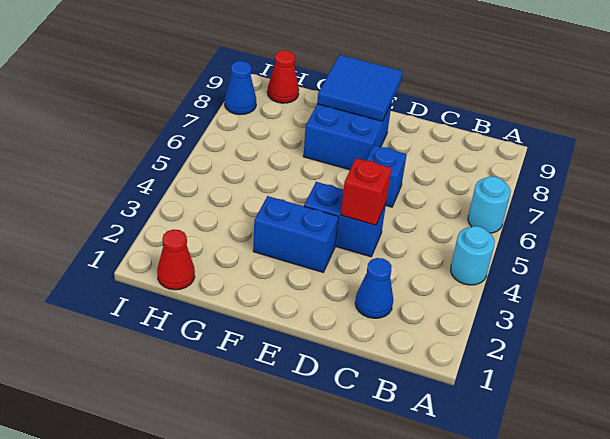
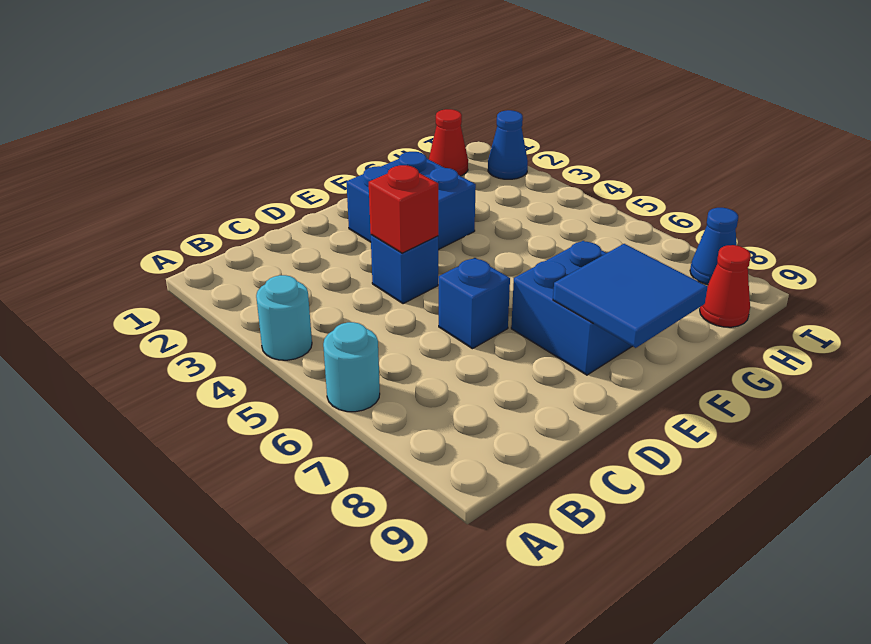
blue 1x1 cone [355,258,393,318] -> blue 1x1 cone moved to [488,110,528,179]
blue 1x2 brick [304,182,386,257] -> blue 1x1 brick [371,235,438,304]
blue 1x2 brick [253,196,338,272] -> blue 2x2 brick [346,152,476,250]

